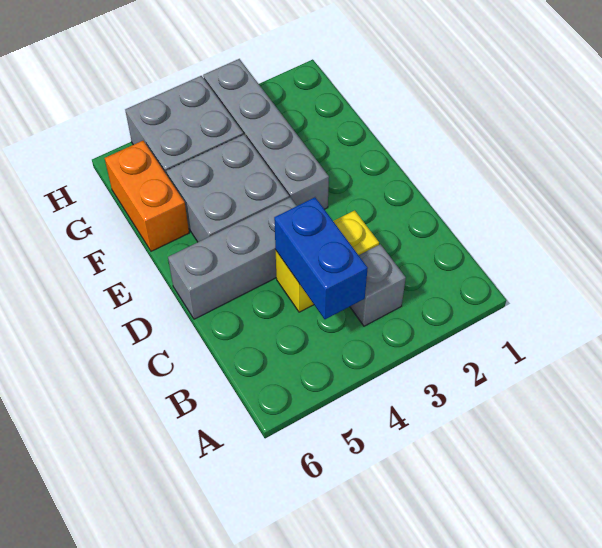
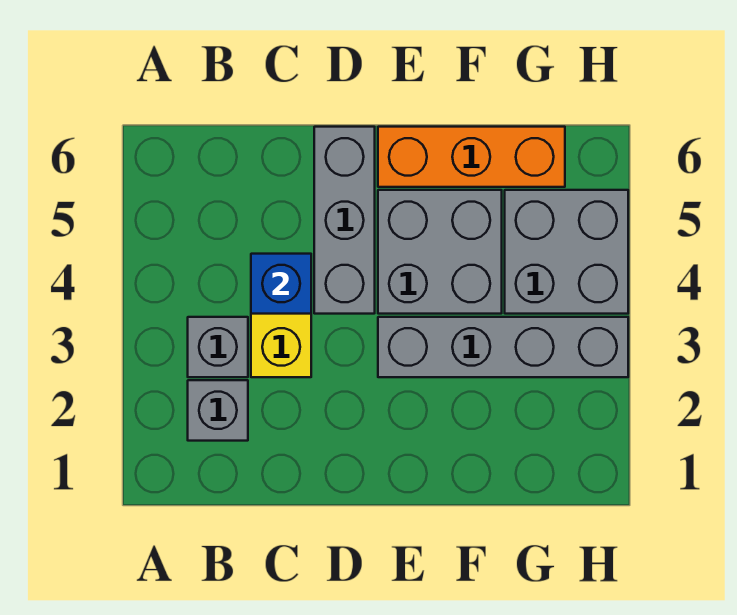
none -> grey 1x1 brick [188,380,248,441]
blue 1x2 brick [274,197,368,319] -> blue 1x1 brick [251,254,311,314]
orange 1x2 brick [105,141,189,251] -> orange 1x3 brick [378,127,565,187]

